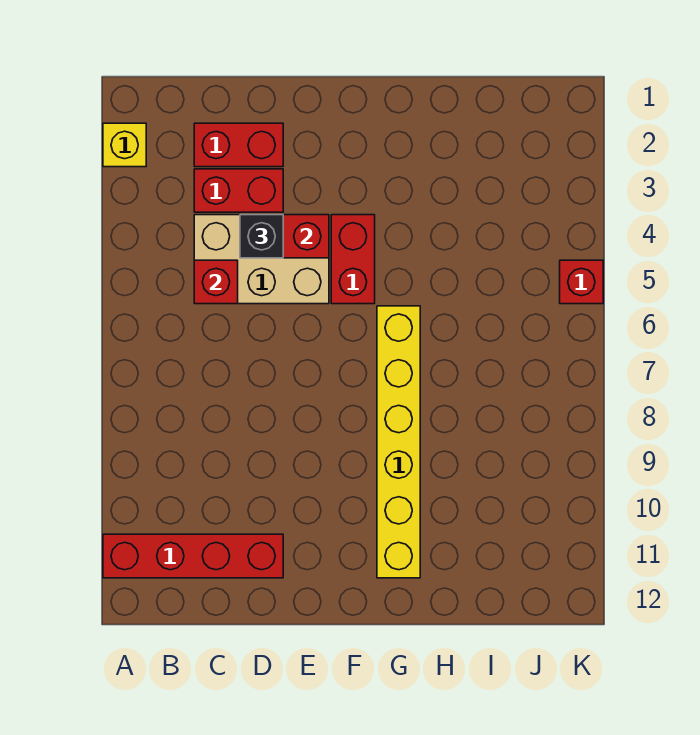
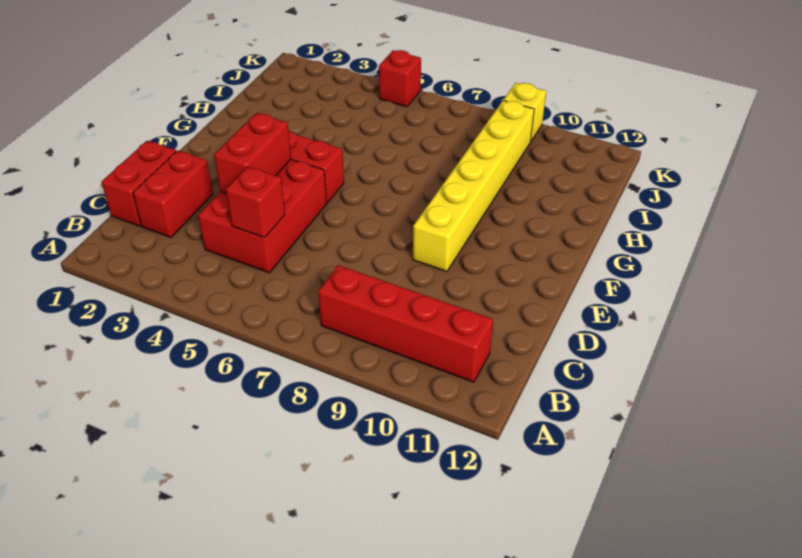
yellow 1x1 brick [103,123,146,167] -> yellow 1x1 brick moved to [503,83,546,142]
red 1x4 brick [103,534,283,578] -> red 1x4 brick turned to [318,265,493,382]
red 1x2 brick [194,169,283,212] -> red 1x2 brick moved to [102,141,176,226]
tan 2x3 brick [194,215,329,304] -> red 2x3 brick [198,159,327,273]
black 1x1 brick [240,215,283,258] -> none
yellow 1x6 brick [377,306,420,578] -> yellow 1x6 brick turned to [413,101,534,271]

